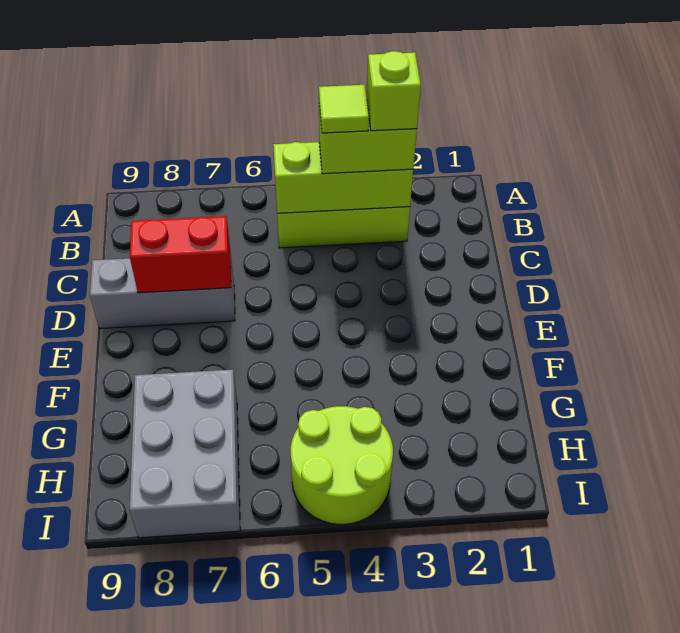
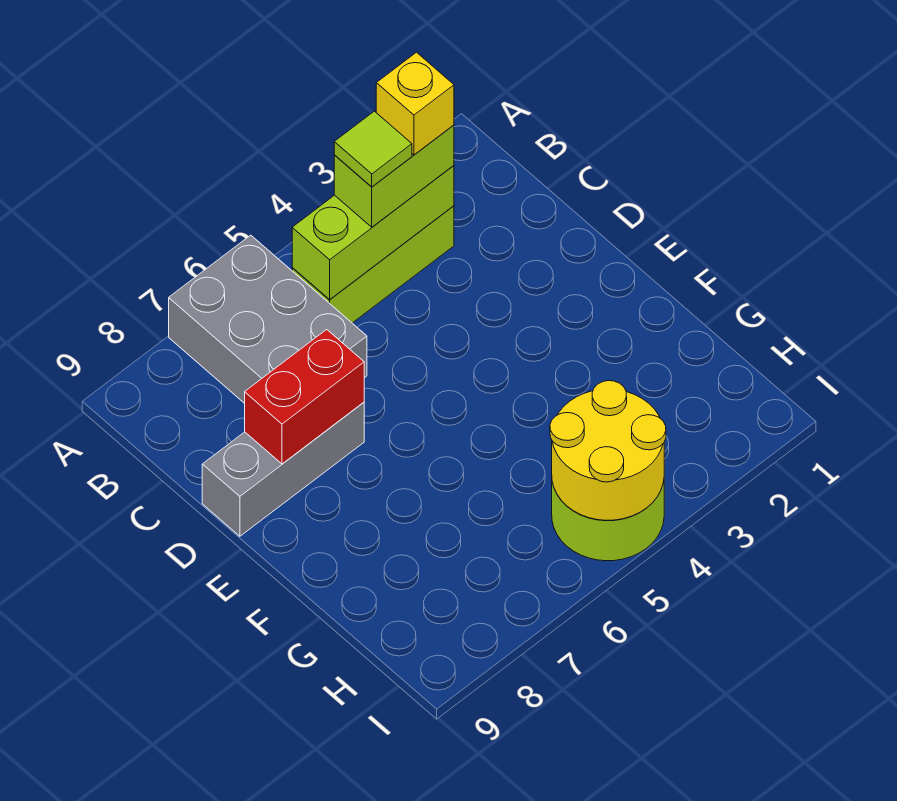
lime 1x1 brick [367,51,421,131] -> yellow 1x1 brick [376,52,454,155]
grey 2x3 brick [129,369,240,538] -> grey 2x3 brick moved to [169,235,367,403]
none -> yellow 2x2 round brick [550,381,666,520]

